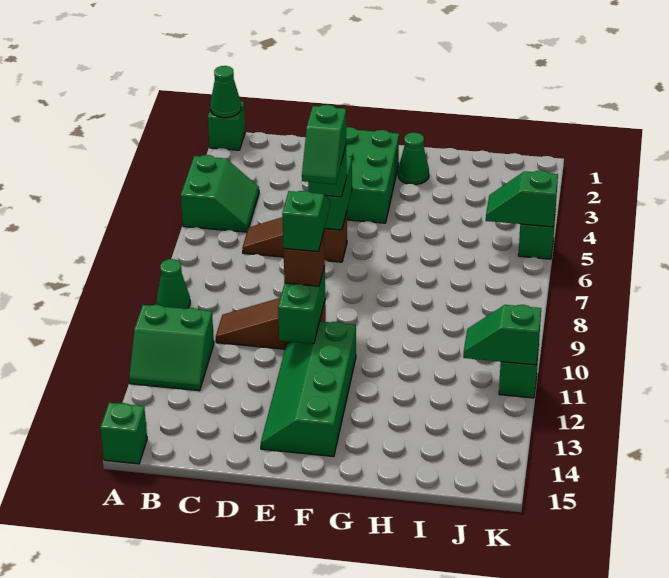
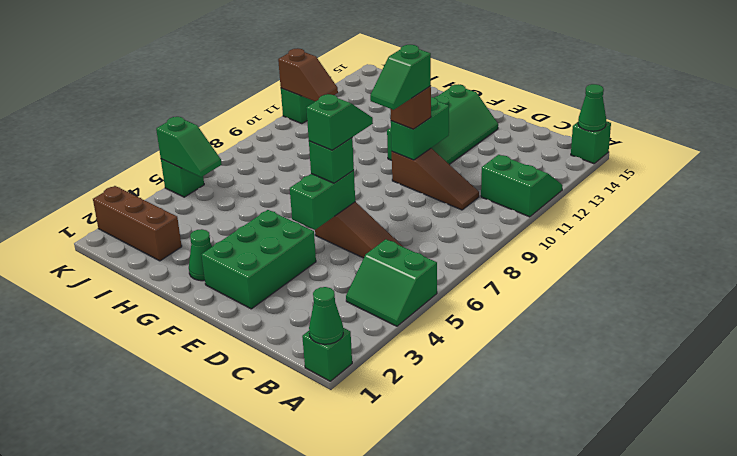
green 2x2 slope [181,155,259,232] -> green 2x2 slope turned to [346,239,437,326]
green 1x1 cone [157,259,190,309] -> green 1x1 cone moved to [578,84,606,131]
none -> brown 1x3 brick [93,186,182,261]
green 1x2 slope [463,305,541,365] -> brown 1x2 slope [278,48,338,102]

